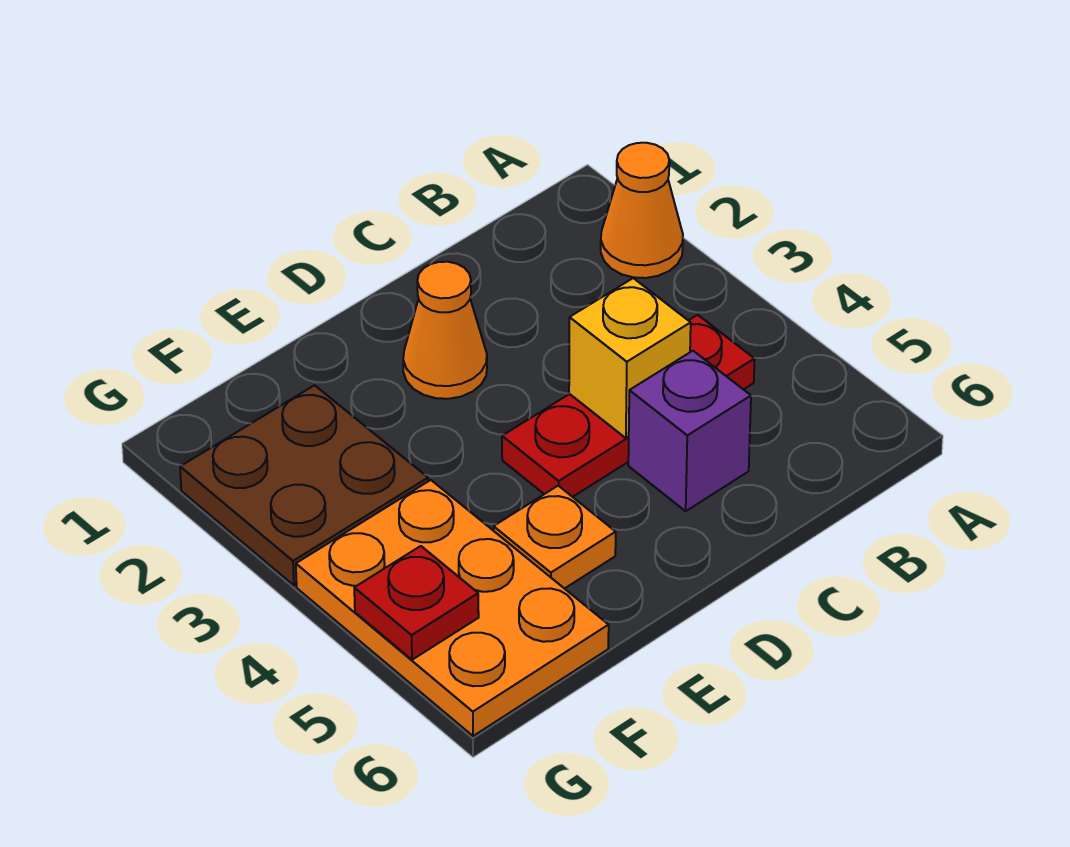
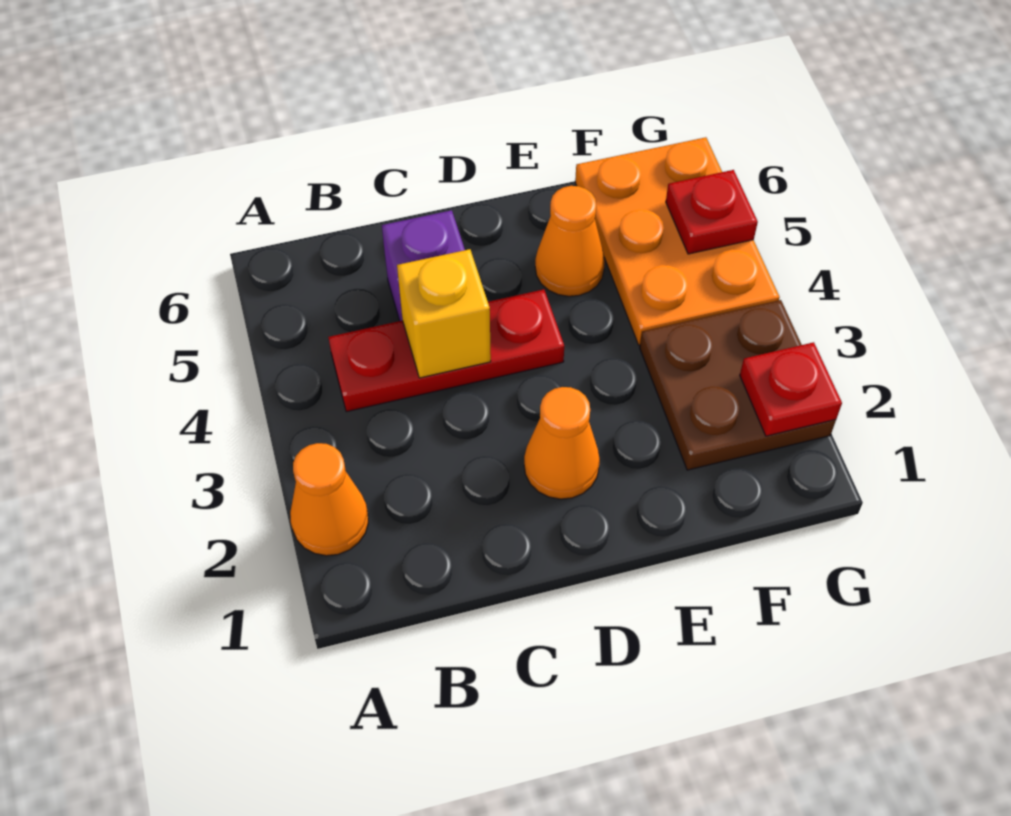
orange 1x1 plate [494,486,616,589] -> orange 1x1 cone [535,186,605,296]
none -> red 1x1 plate [740,342,842,436]

